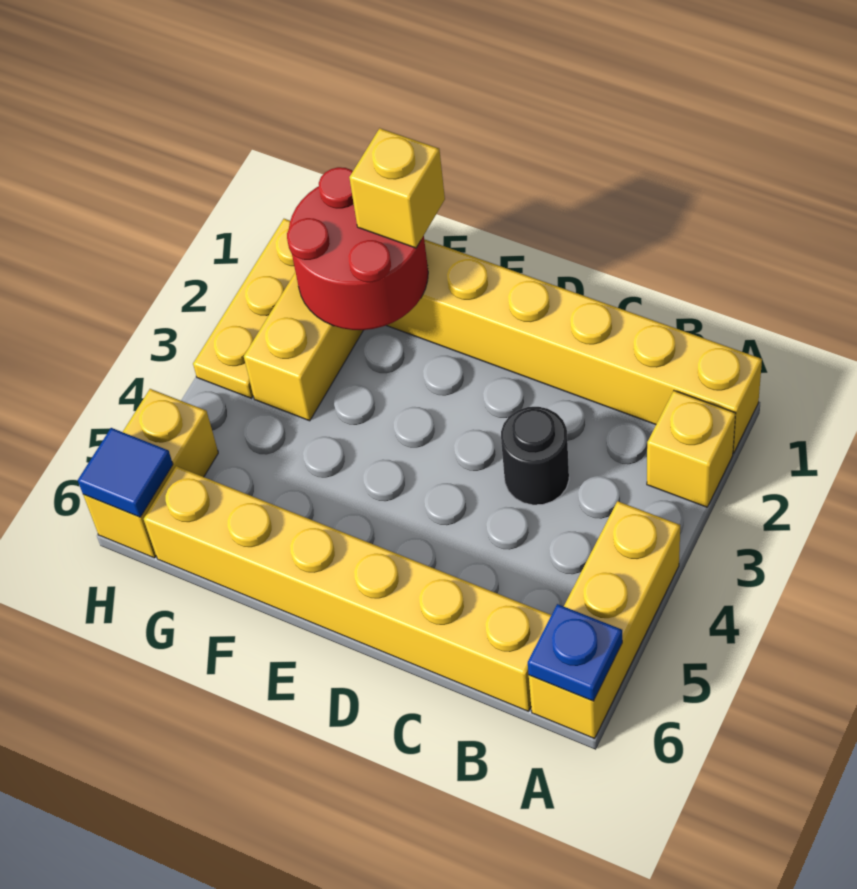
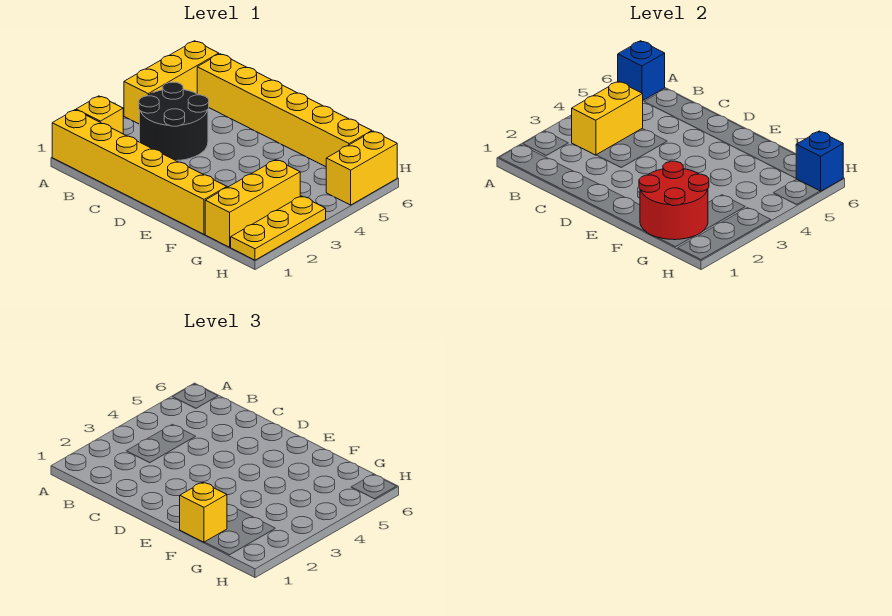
blue 1x1 plate [528,604,622,701] -> blue 1x1 brick [618,41,665,100]
none -> yellow 1x2 brick [571,81,643,155]
black 1x1 round brick [501,407,569,505] -> black 2x2 round brick [139,82,209,161]
blue 1x1 tile [78,428,173,517] -> blue 1x1 brick [796,131,843,191]

